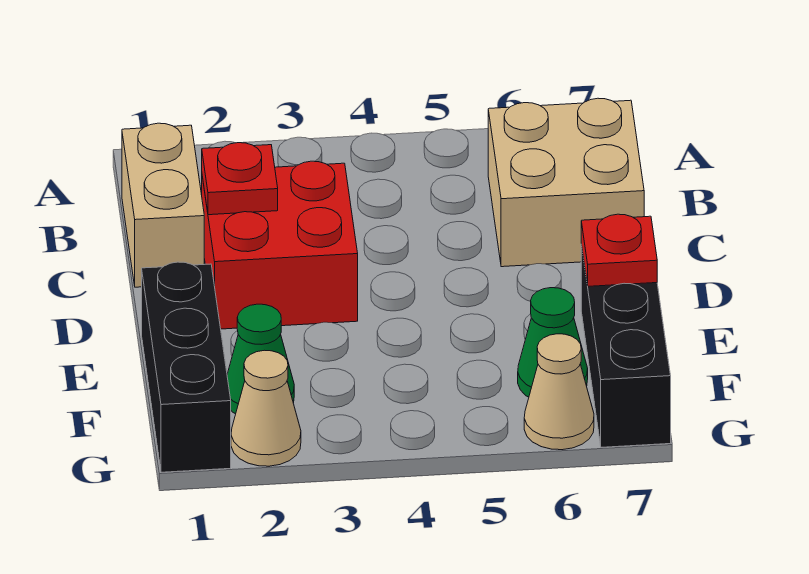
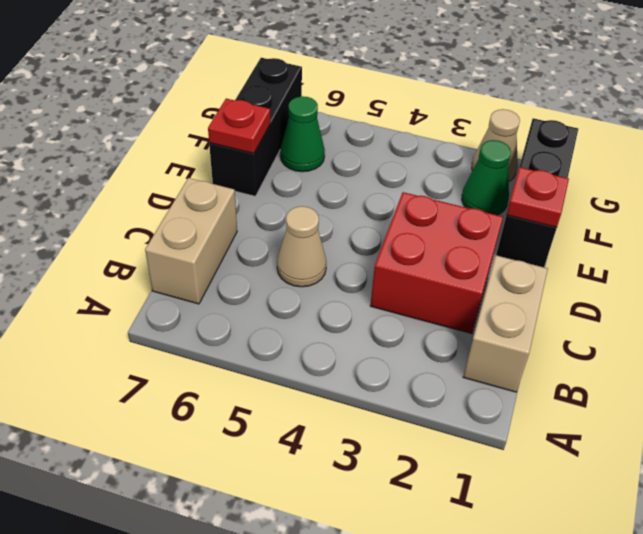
tan 2x2 brick [488,98,644,267] -> tan 1x2 brick [145,178,237,304]
red 1x1 plate [202,143,278,215] -> red 1x1 plate moved to [507,167,569,227]
tan 1x1 cone [524,334,594,450] -> tan 1x1 cone moved to [277,206,326,287]

